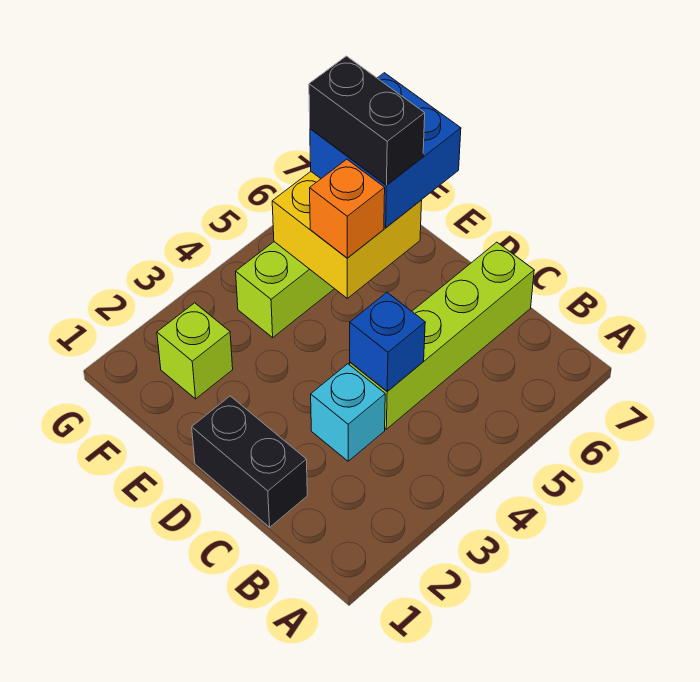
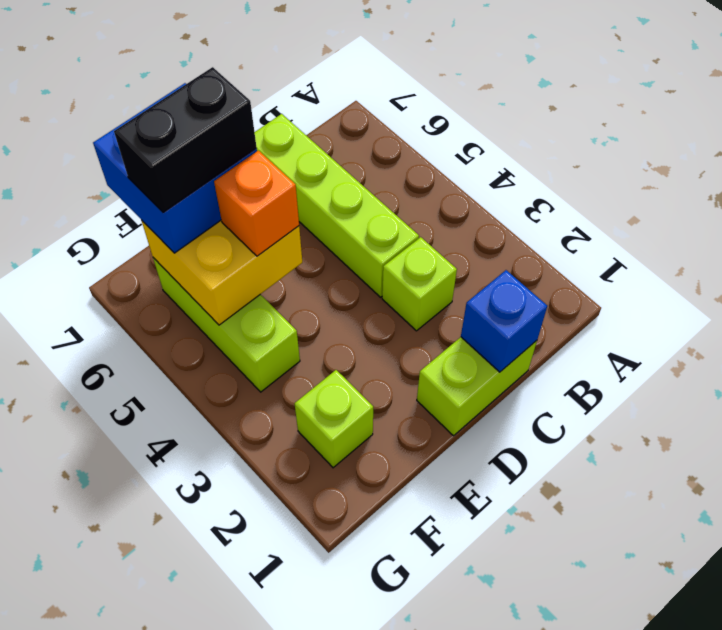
black 1x2 brick [192,396,307,527] -> lime 1x2 brick [417,337,537,436]
cyan 1x1 brick [311,364,385,461] -> lime 1x1 brick [382,237,457,331]
blue 1x1 brick [350,293,425,391] -> blue 1x1 brick moved to [461,270,547,372]

